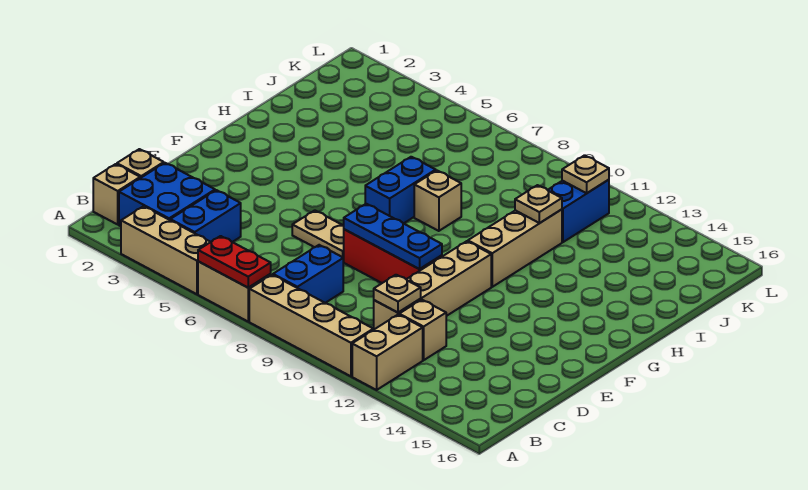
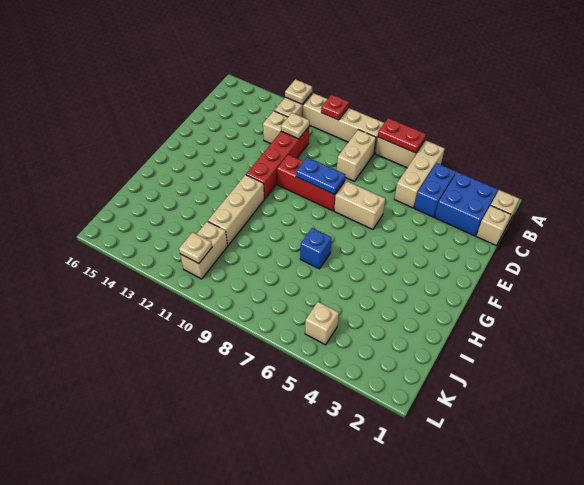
tan 1x3 brick [121,206,210,294] -> tan 1x3 brick turned to [394,141,445,208]
none -> red 1x1 plate [321,95,349,120]
blue 1x2 brick [273,245,343,303] -> tan 1x2 brick [337,130,376,181]
tan 1x4 brick [374,241,491,329] -> red 1x4 brick [246,127,309,199]
tan 1x2 plate [292,210,344,261] -> tan 1x2 brick [334,181,385,230]
blue 1x3 plate [343,204,442,269] -> blue 1x2 plate [296,157,346,194]
blue 1x2 brick [365,157,436,223] -> blue 1x1 brick [300,228,332,269]
tan 1x1 brick [414,170,461,231] -> tan 1x1 brick moved to [305,302,339,345]
tan 1x1 plate [515,185,562,223] -> tan 1x1 plate moved to [285,79,312,104]
blue 1x2 brick [548,180,609,242] -> tan 1x2 brick [180,221,228,279]

